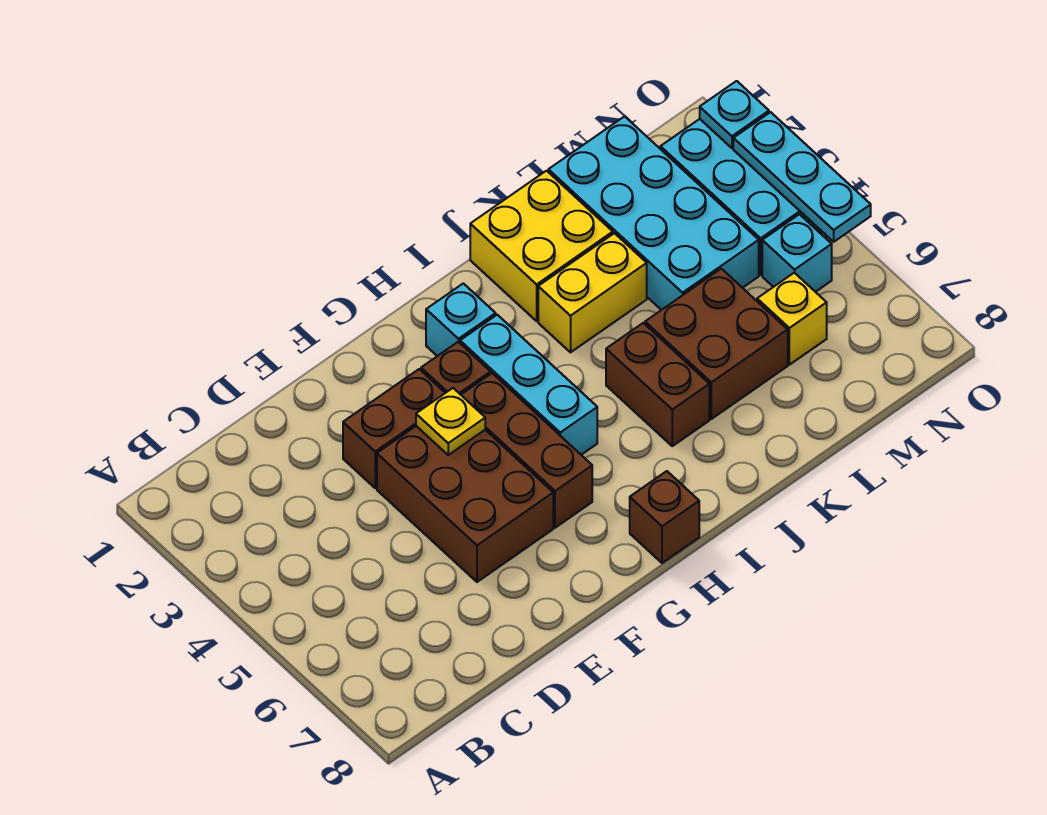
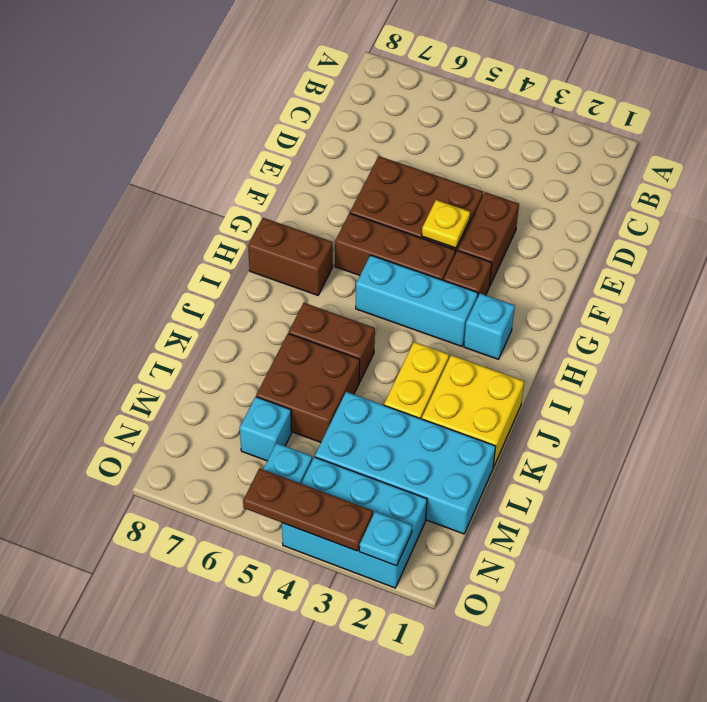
brown 1x1 brick [630,471,699,563] -> brown 1x2 brick [248,218,333,295]
yellow 1x1 brick [757,273,827,365] -> cyan 1x1 brick [240,397,292,461]
cyan 1x3 plate [733,112,871,242] -> brown 1x3 plate [243,468,373,551]

